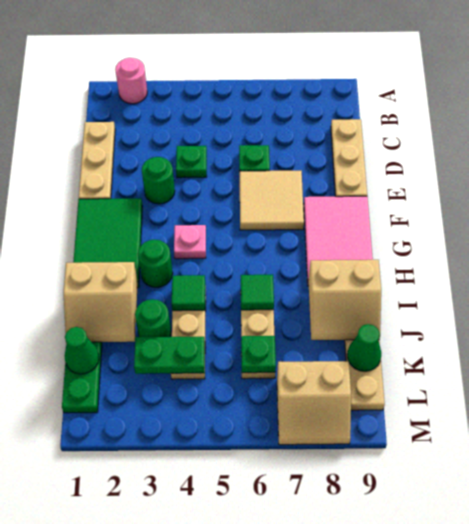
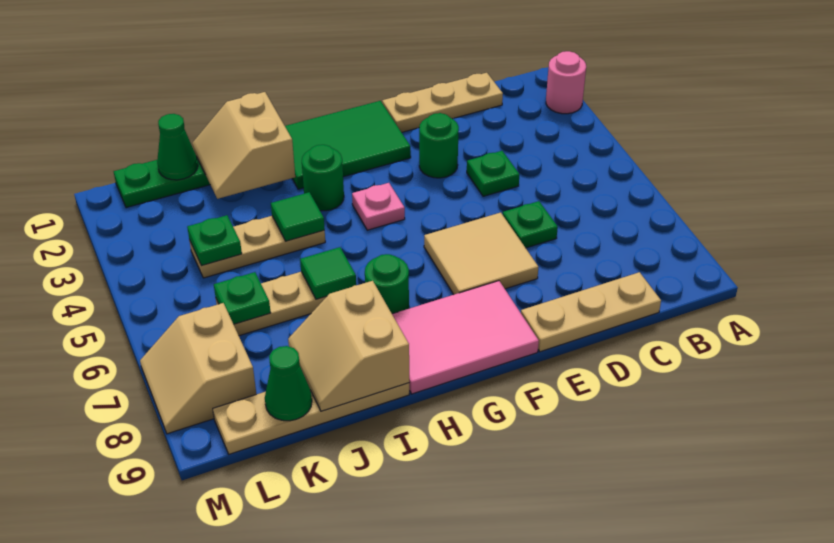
green 1x1 round brick [135,299,171,337] -> green 1x1 round brick moved to [365,254,409,314]
green 1x2 plate [134,337,205,374] -> green 1x1 plate [187,215,242,266]

